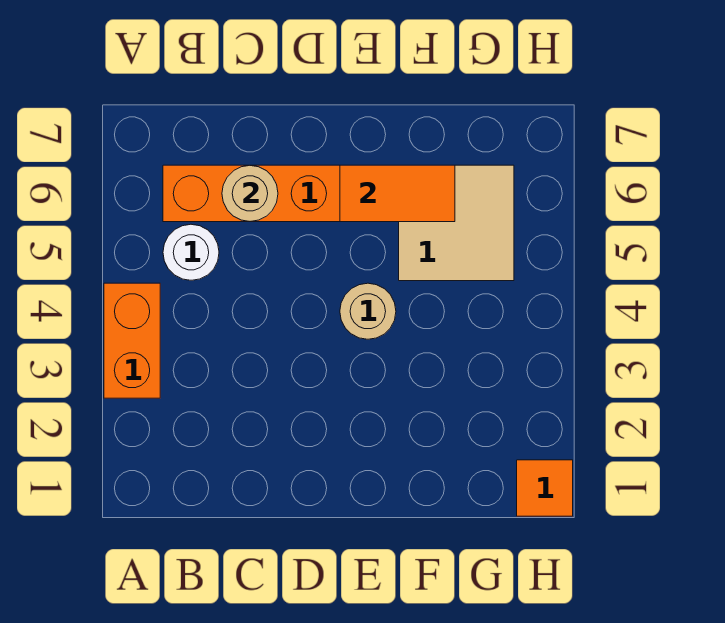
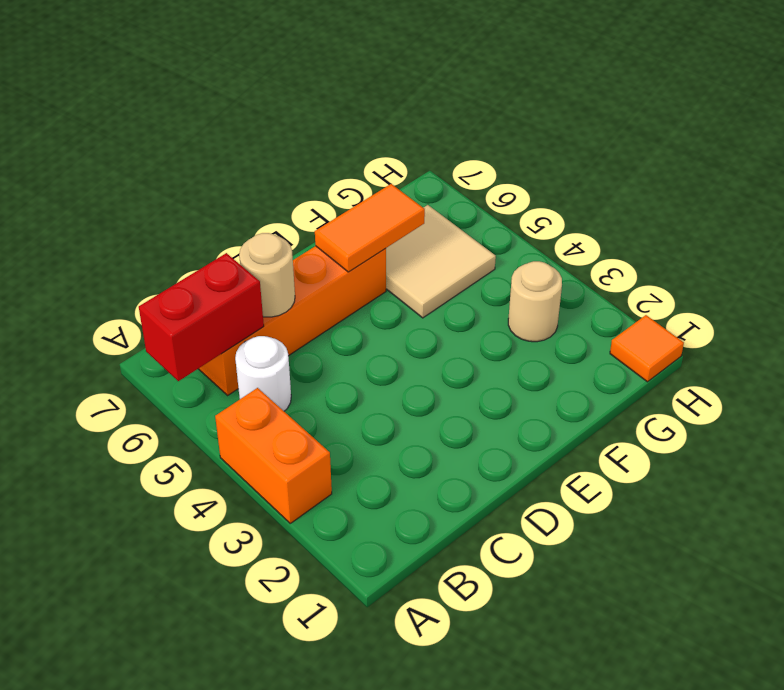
none -> red 1x2 brick [139,253,264,381]
tan 1x1 round brick [340,283,396,339] -> tan 1x1 round brick moved to [508,261,562,342]

